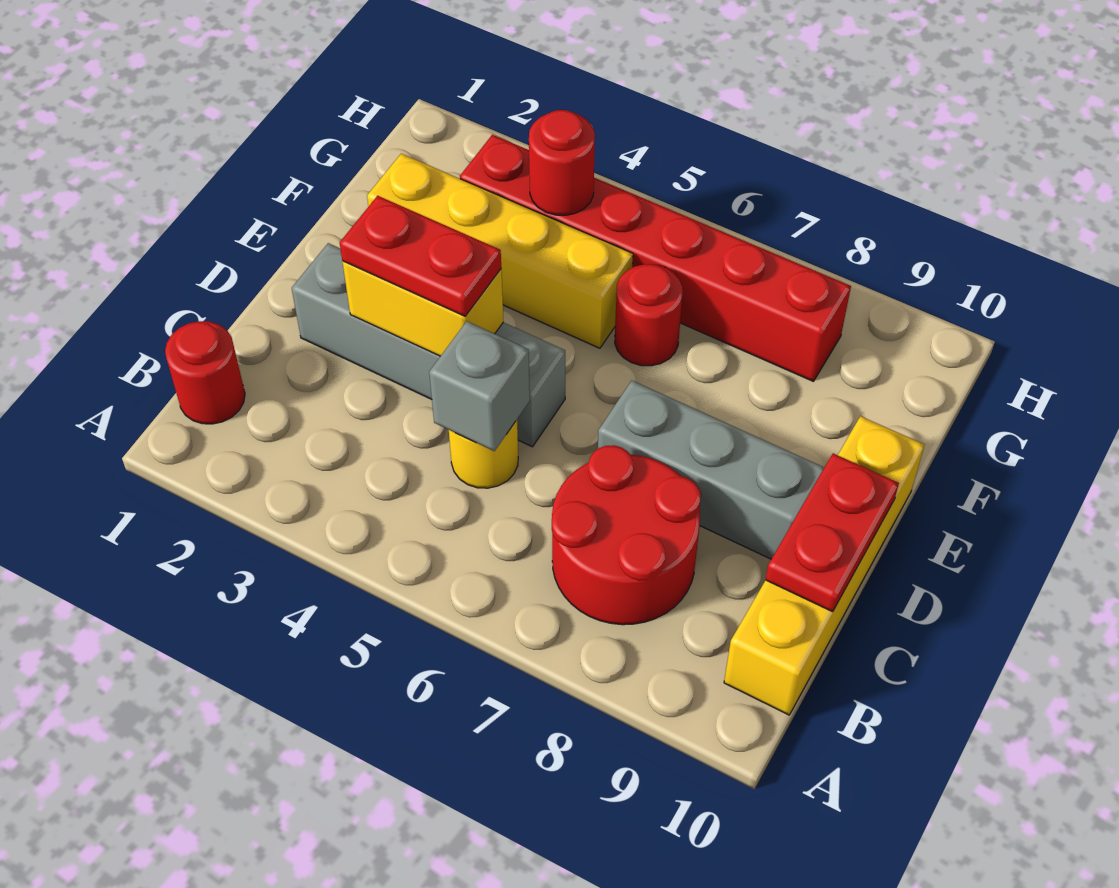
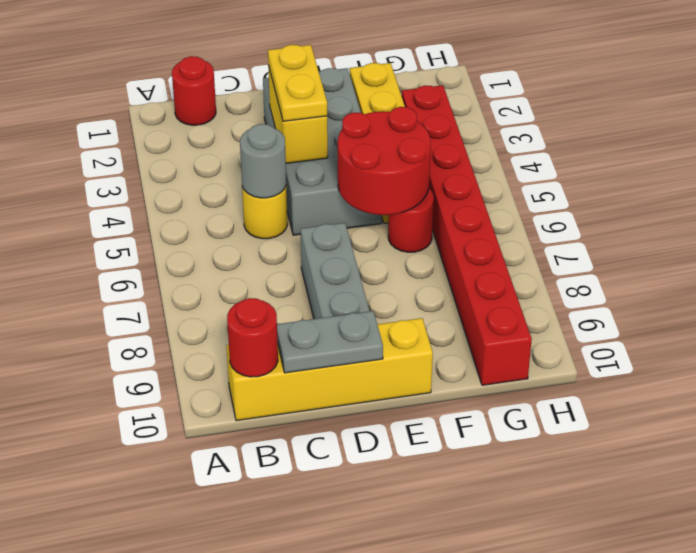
red 2x2 round brick [552,445,701,625] -> red 2x2 round brick moved to [338,107,431,215]
grey 1x1 brick [429,321,530,451] -> grey 1x1 round brick [240,124,286,198]
red 1x2 plate [766,453,899,612] -> grey 1x2 plate [277,311,383,373]
grey 1x4 brick [292,243,565,447] -> grey 2x4 brick [263,68,382,235]
red 1x2 plate [340,196,501,316] -> yellow 1x2 plate [268,45,327,121]
red 1x6 brick [460,135,851,381] -> red 1x8 brick [402,85,532,385]
red 1x1 round brick [529,110,595,215] -> red 1x1 round brick moved to [227,298,278,377]

